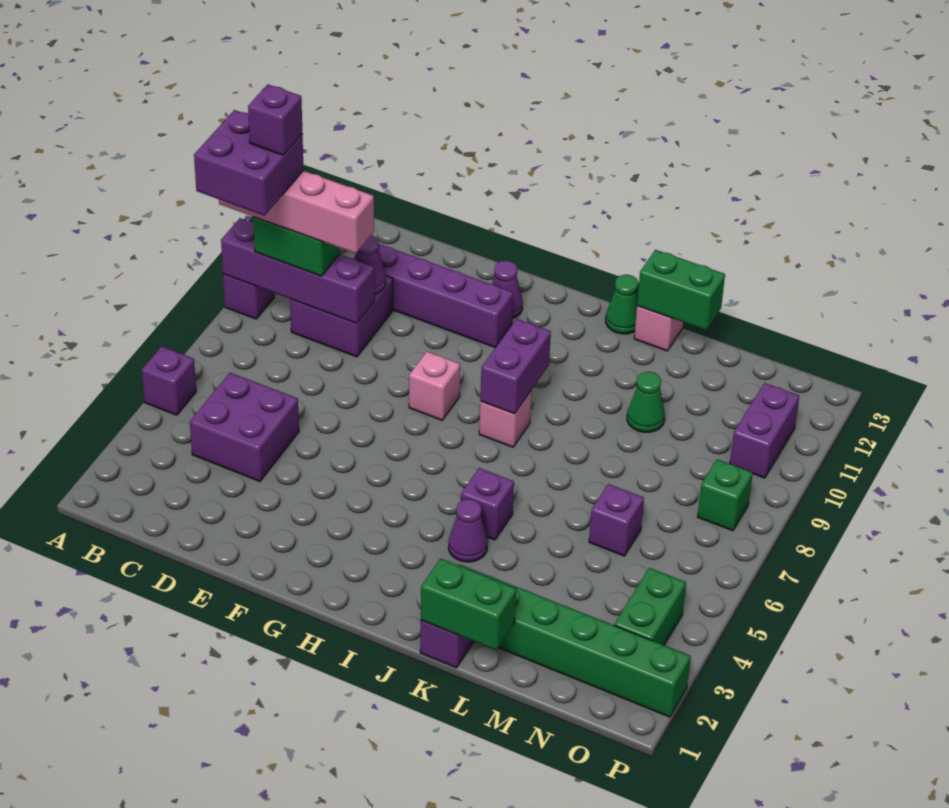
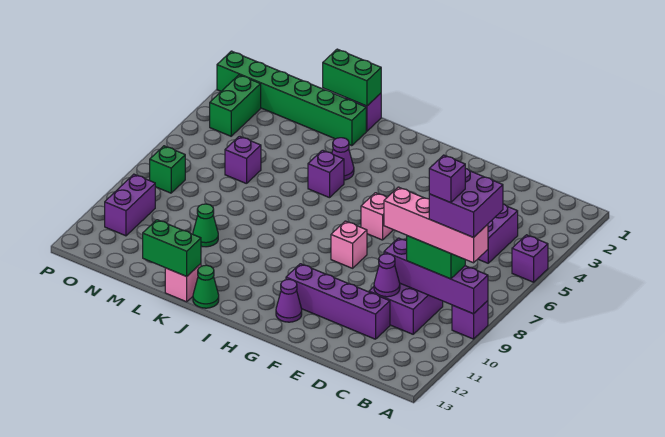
pink 1x1 brick [479,392,531,447] -> pink 1x1 brick moved to [361,193,393,240]
purple 1x2 brick [480,319,551,414] -> none

